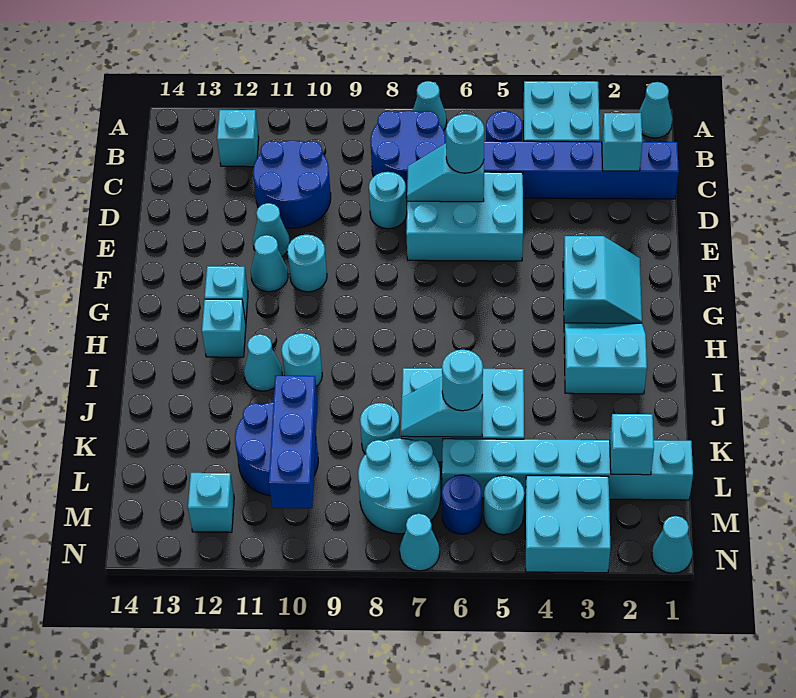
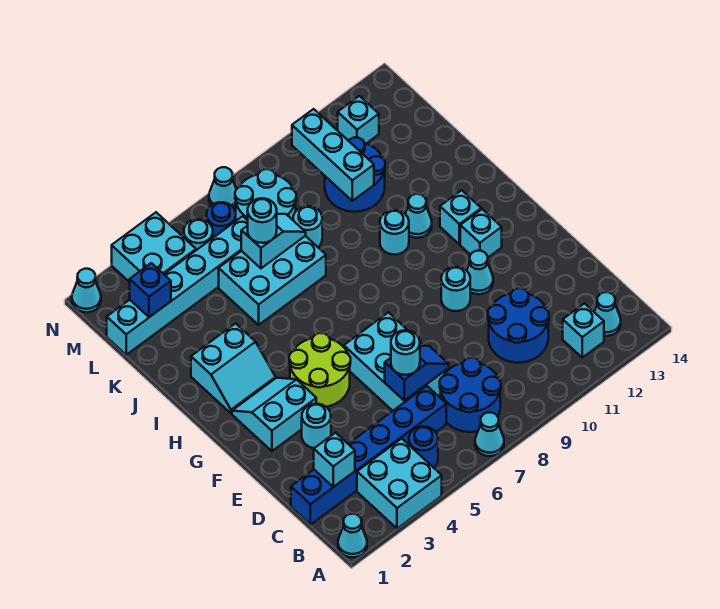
cyan 2x3 brick [406,172,523,261] -> cyan 2x3 brick turned to [344,312,449,411]
cyan 1x2 slope [407,143,484,202] -> blue 1x2 slope [385,346,449,400]
cyan 1x1 round brick [369,172,407,229] -> cyan 1x1 round brick moved to [302,404,331,448]
cyan 1x1 cone [253,203,290,256] -> cyan 1x1 cone moved to [594,292,621,336]
cyan 2x2 slope [563,236,642,323] -> cyan 2x2 slope turned to [232,378,316,451]
none -> lime 2x2 round brick [289,333,351,407]
blue 1x3 brick [269,376,317,508] -> cyan 1x3 brick [292,109,374,201]
cyan 1x1 brick [610,414,654,475] -> blue 1x1 brick [130,263,171,317]

